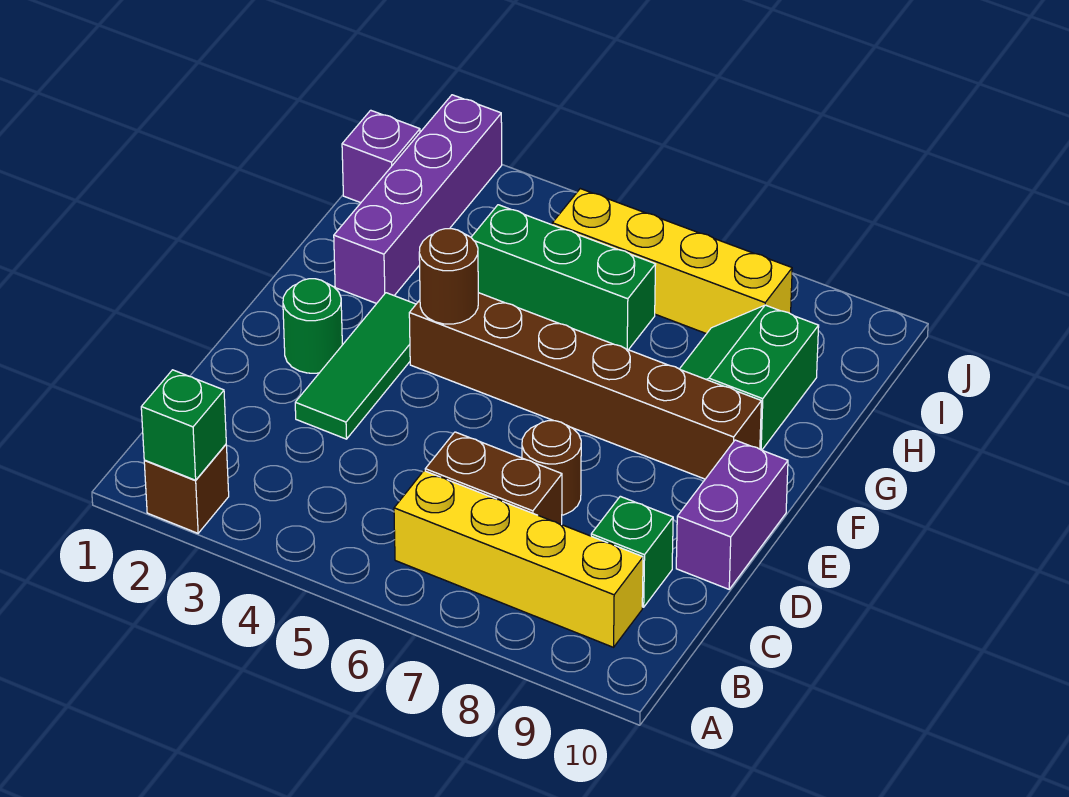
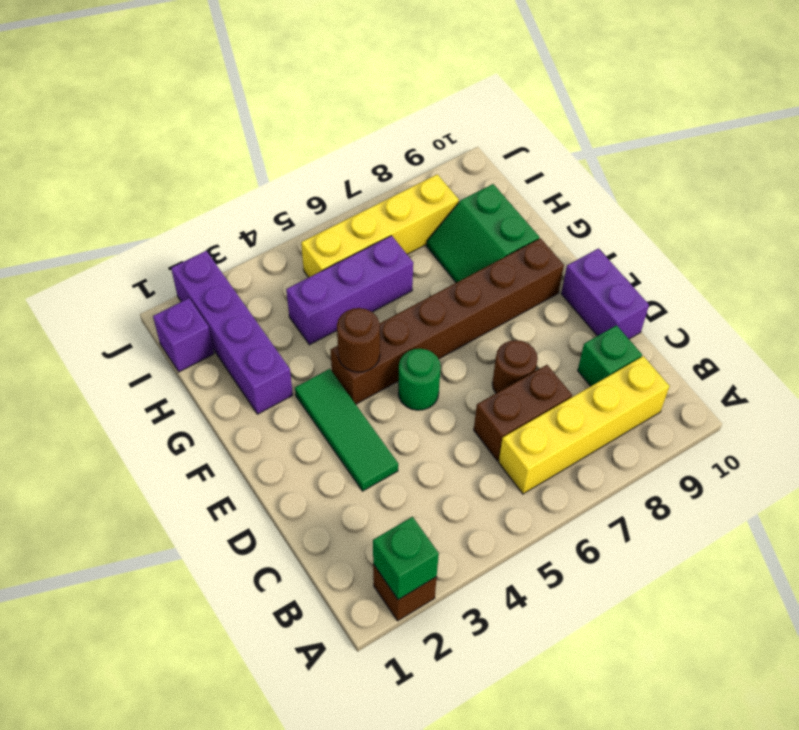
green 1x1 round brick [283,279,342,373] -> green 1x1 round brick moved to [398,349,441,410]
green 1x3 brick [471,205,656,350] -> purple 1x3 brick [286,236,413,345]

